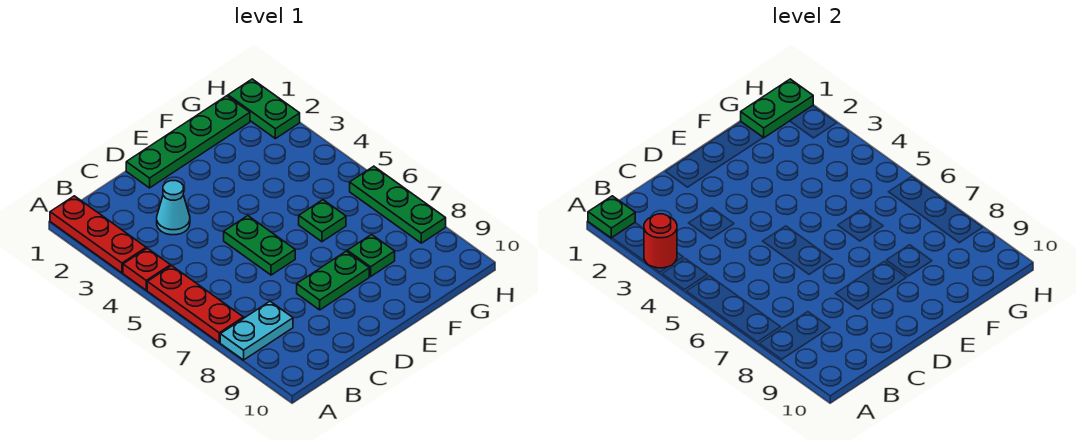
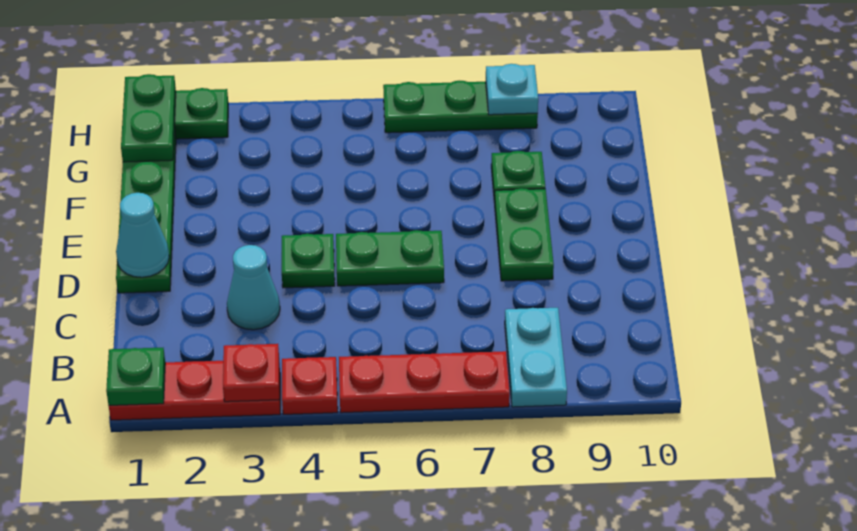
red 1x1 round brick [644,214,677,268] -> red 1x1 plate [223,344,279,402]
none -> cyan 1x1 cone [116,193,169,277]
green 1x1 plate [299,200,346,242] -> green 1x1 plate moved to [282,234,335,288]
none -> cyan 1x1 plate [486,64,538,115]

